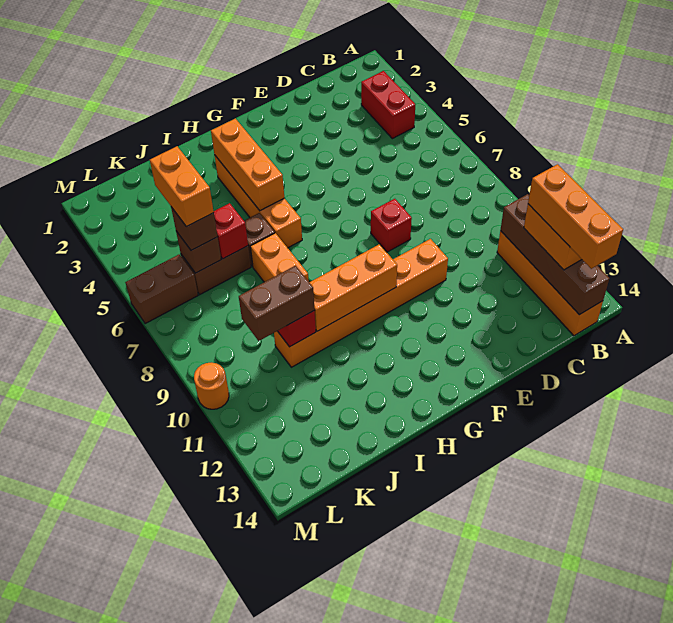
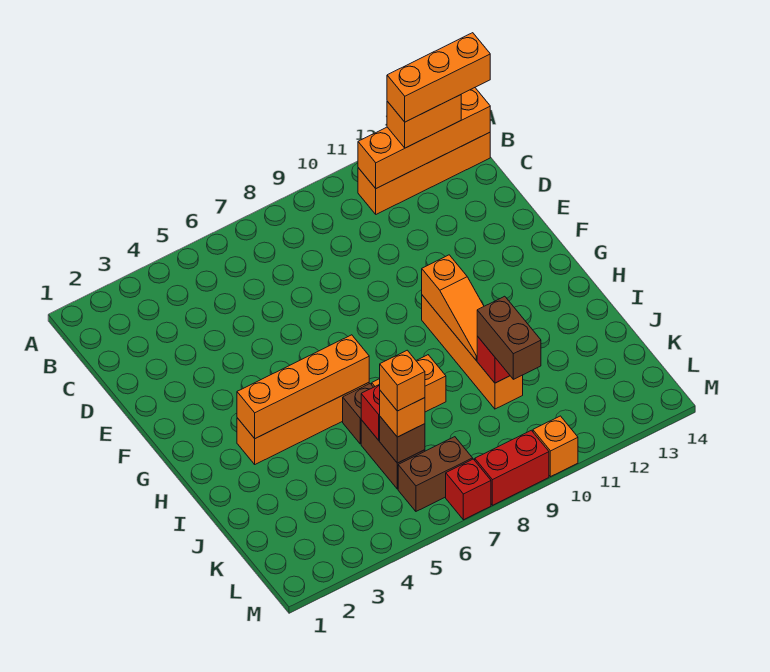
red 1x2 brick [361,71,415,139] -> red 1x2 brick moved to [475,430,549,505]
brown 1x4 brick [501,194,609,315] -> orange 1x4 brick [358,88,490,188]
red 1x1 brick [371,199,412,252] -> red 1x1 brick moved to [446,459,491,520]
orange 1x6 brick [274,239,448,367] -> orange 1x4 brick [422,295,523,409]
orange 1x3 brick [309,244,397,331] -> orange 1x3 slope [422,255,484,360]
orange 1x3 brick [211,118,284,211] -> orange 1x4 brick [237,335,369,438]
orange 1x2 brick [150,146,214,227] -> orange 1x1 brick [380,350,425,411]
brown 1x1 brick [171,207,218,250] -> orange 1x1 brick [380,391,425,437]
brown 1x2 brick [125,255,198,324] -> brown 1x2 brick turned to [398,437,473,511]
orange 1x1 round brick [194,363,229,409] -> orange 1x1 brick [533,416,578,477]

